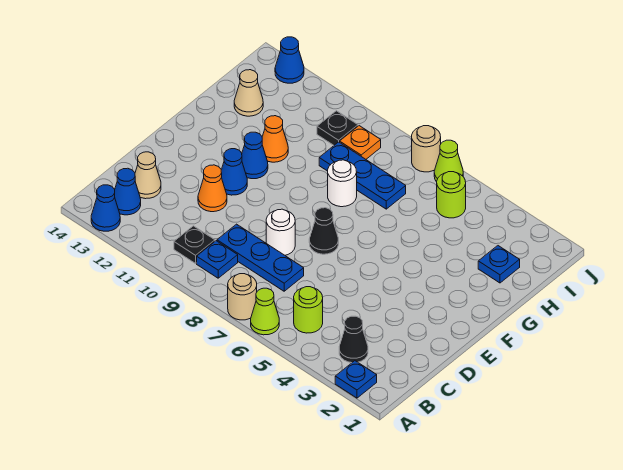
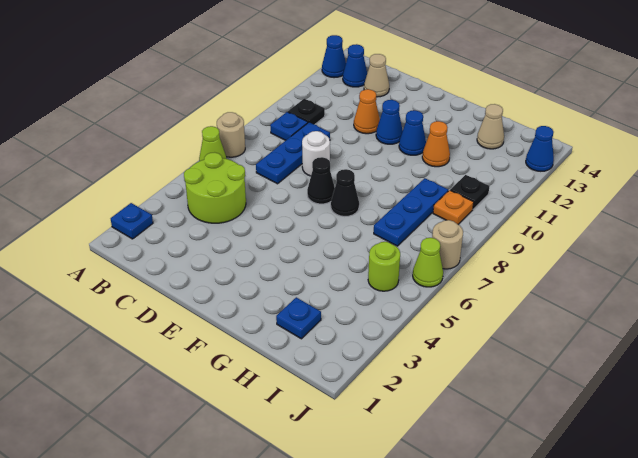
black 1x1 cone [339,316,368,363] -> black 1x1 cone moved to [331,169,359,217]
lime 1x1 round brick [294,287,323,333] -> lime 2x2 round brick [184,152,246,223]
white 1x1 round brick [328,160,357,207] -> none

